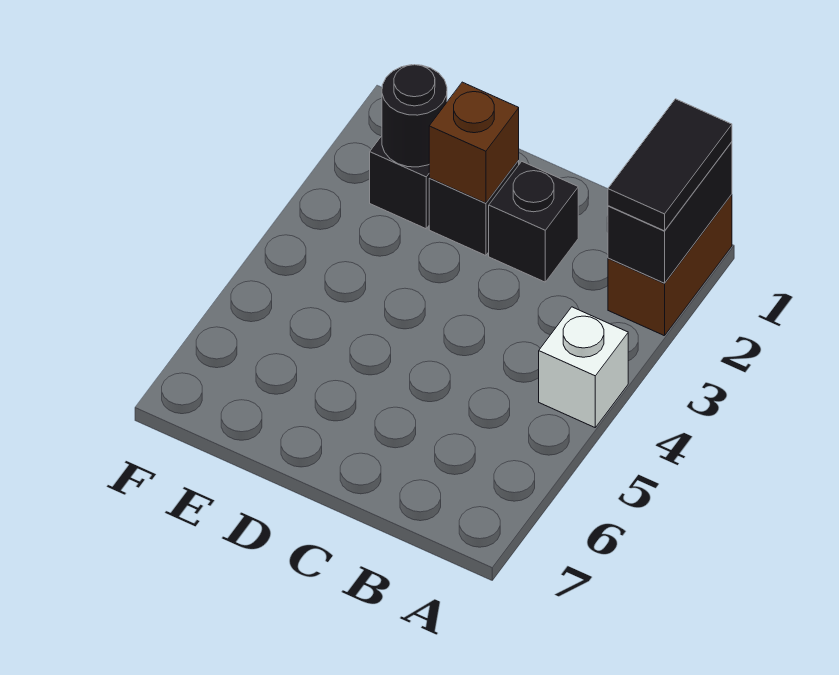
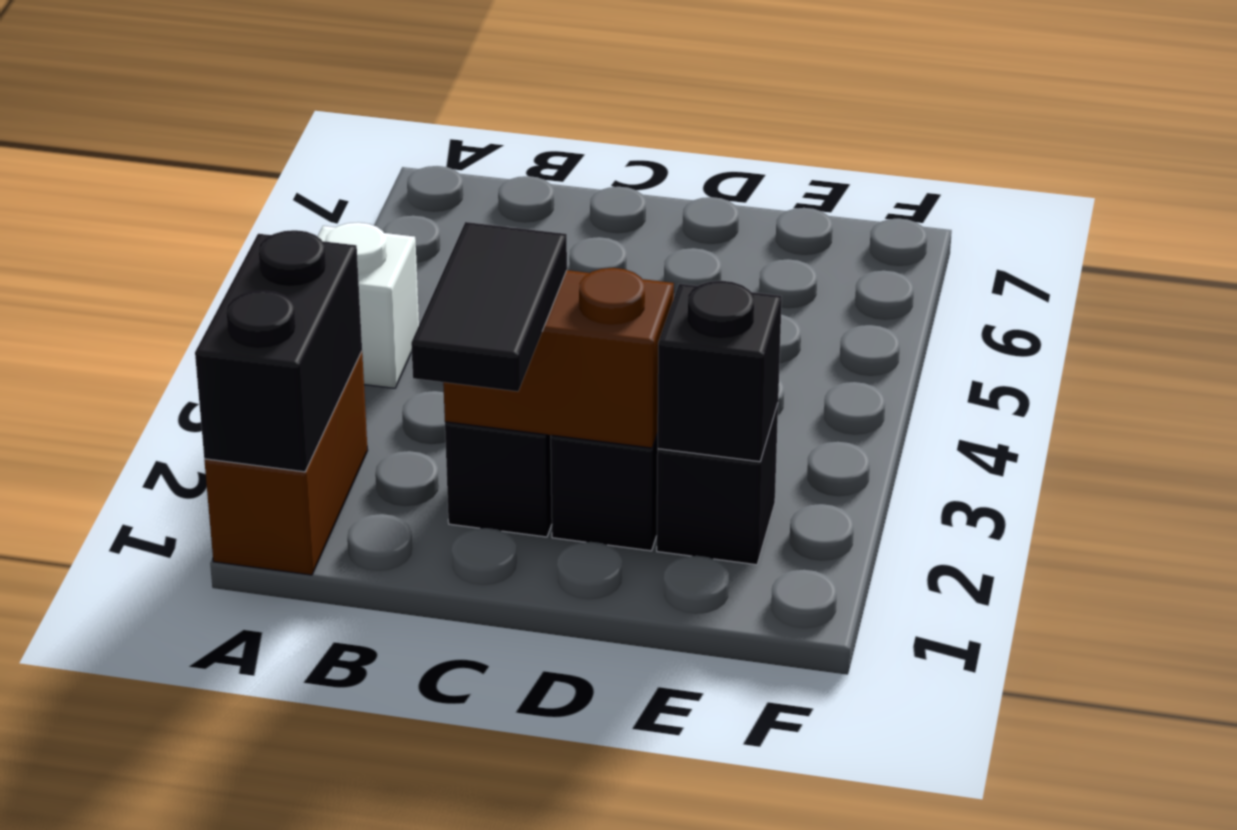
black 1x2 tile [608,99,732,231] -> black 1x2 tile moved to [411,222,567,391]
brown 1x1 brick [429,82,519,203] -> brown 1x2 brick [443,268,674,448]
black 1x1 round brick [382,65,447,167] -> black 1x1 brick [658,281,782,462]

